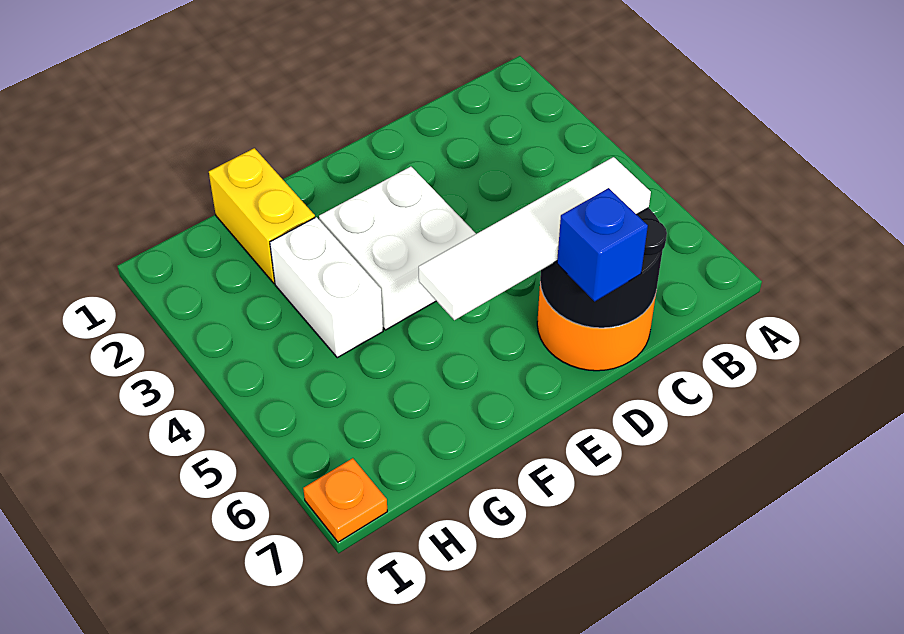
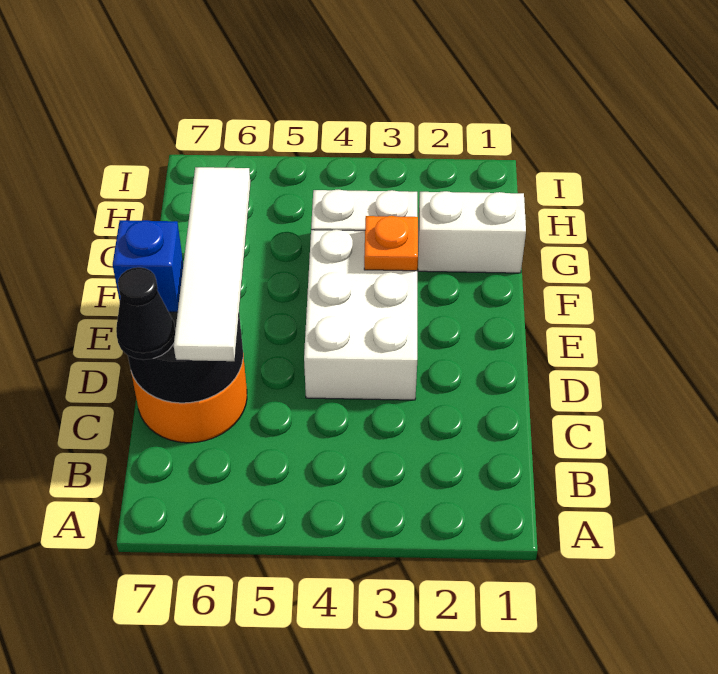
none -> black 1x1 cone [116,267,175,360]
white 2x2 brick [319,167,476,330] -> white 2x3 brick [304,230,417,400]
yellow 1x2 brick [209,148,315,283] -> white 1x2 brick [418,191,526,273]
orange 1x1 plate [303,458,387,542] -> orange 1x1 plate moved to [364,216,418,271]

